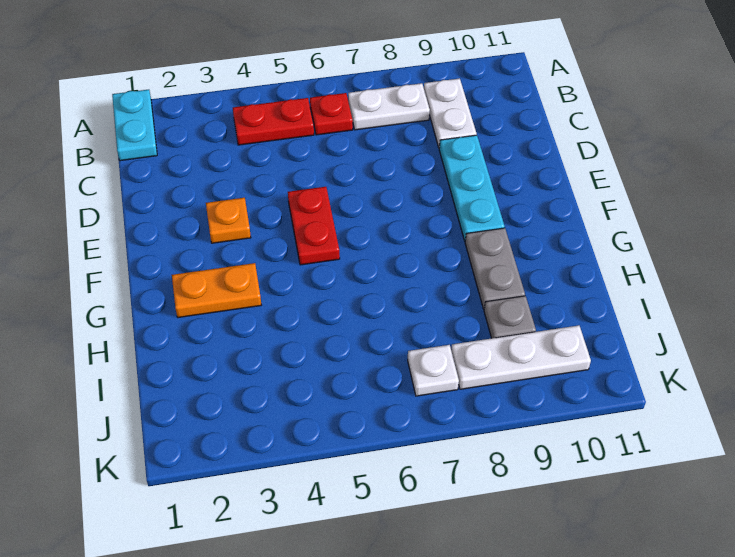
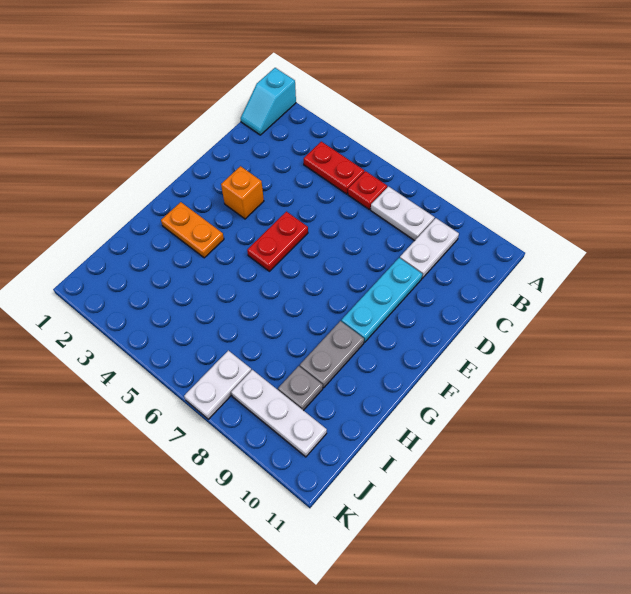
cyan 1x2 plate [112,90,157,161] -> cyan 1x2 slope [241,68,296,135]
orange 1x1 plate [206,198,251,243] -> orange 1x1 brick [221,166,264,219]
white 1x1 plate [408,345,459,396] -> white 1x2 plate [184,350,251,419]

